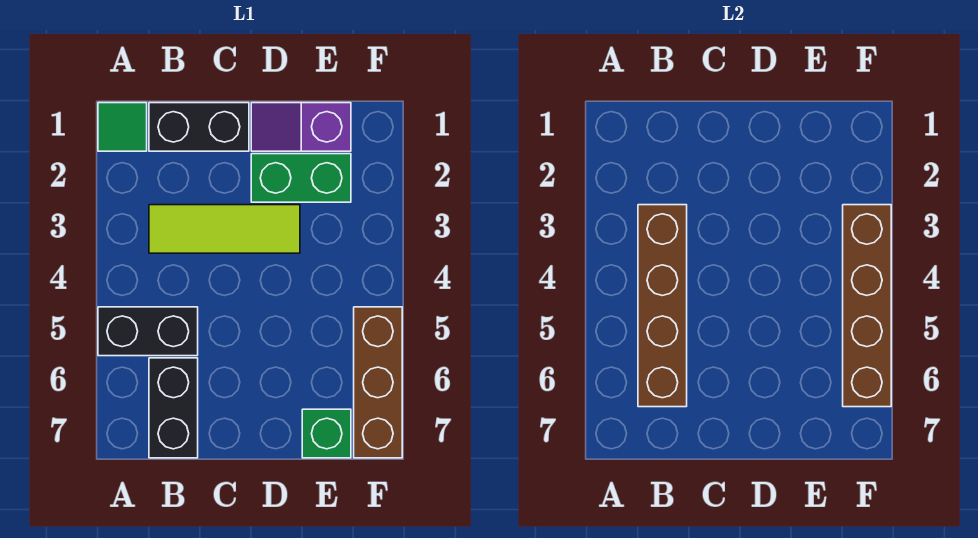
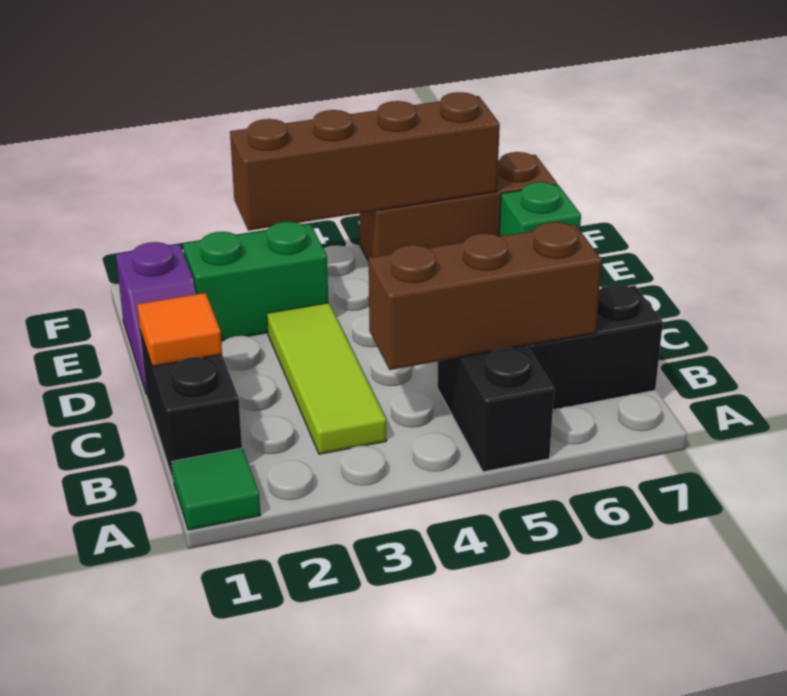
brown 1x4 brick [638,205,687,407] -> brown 1x3 brick [369,222,602,370]
none -> orange 1x1 tile [137,293,222,366]
green 1x2 brick [251,154,351,202] -> green 1x2 brick turned to [183,221,328,341]

